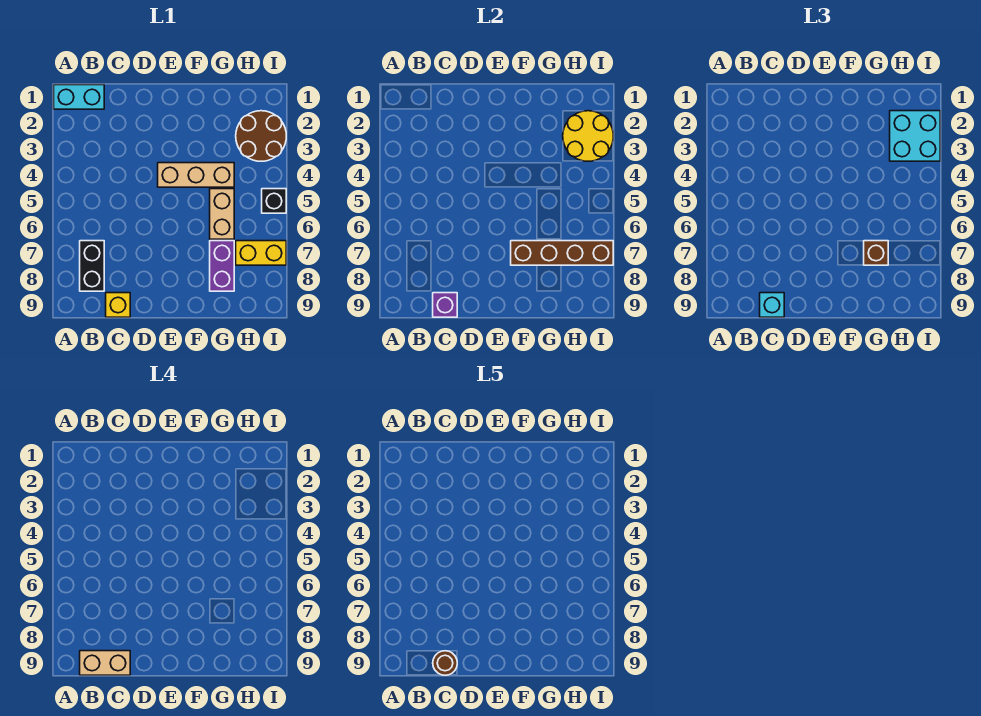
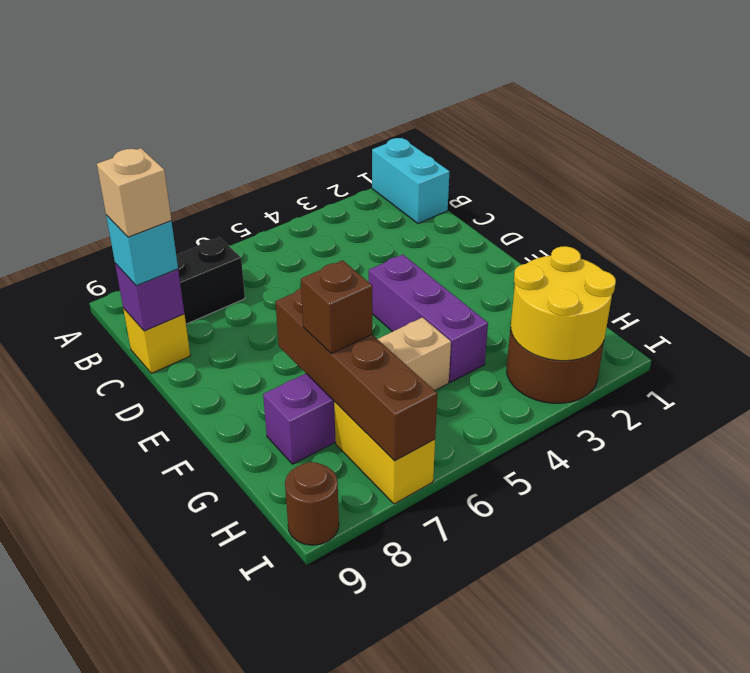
tan 1x2 brick [80,651,130,675] -> tan 1x1 brick [97,148,171,237]
brown 1x1 round brick [433,651,457,675] -> brown 1x1 round brick moved to [285,462,339,545]
tan 1x3 brick [158,163,234,187] -> purple 1x3 brick [369,255,488,382]
cyan 2x2 brick [890,111,940,161] -> none
black 1x1 brick [262,189,286,213] -> none

